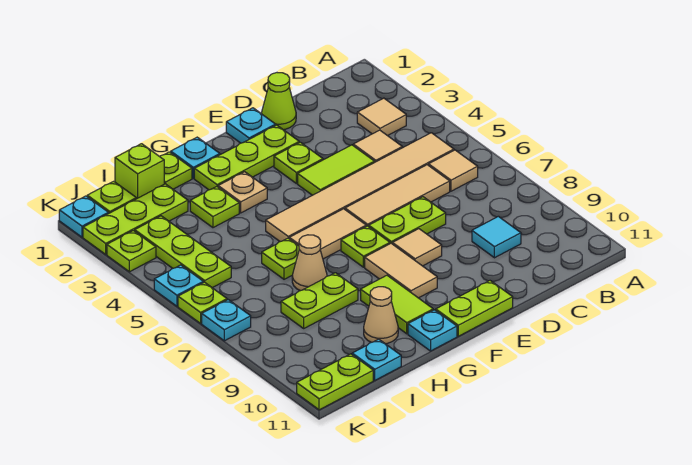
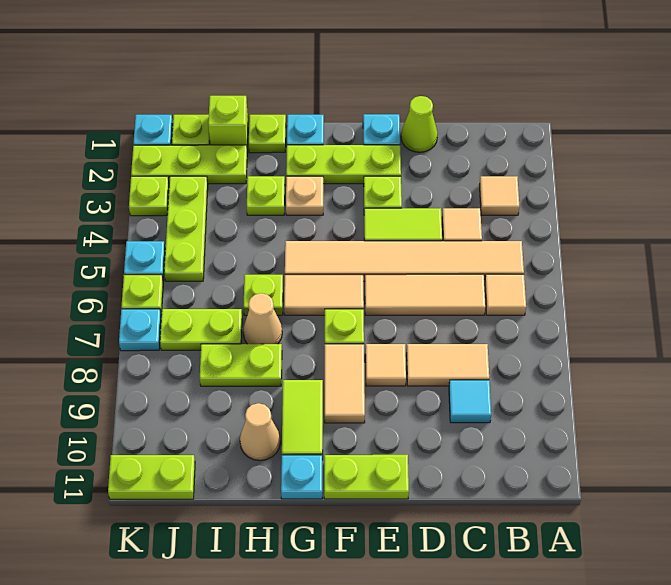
none -> tan 1x2 tile [407,344,489,386]
lime 1x2 plate [369,197,446,244] -> lime 1x2 plate moved to [160,309,242,350]
cyan 1x1 plate [352,339,401,380] -> none

